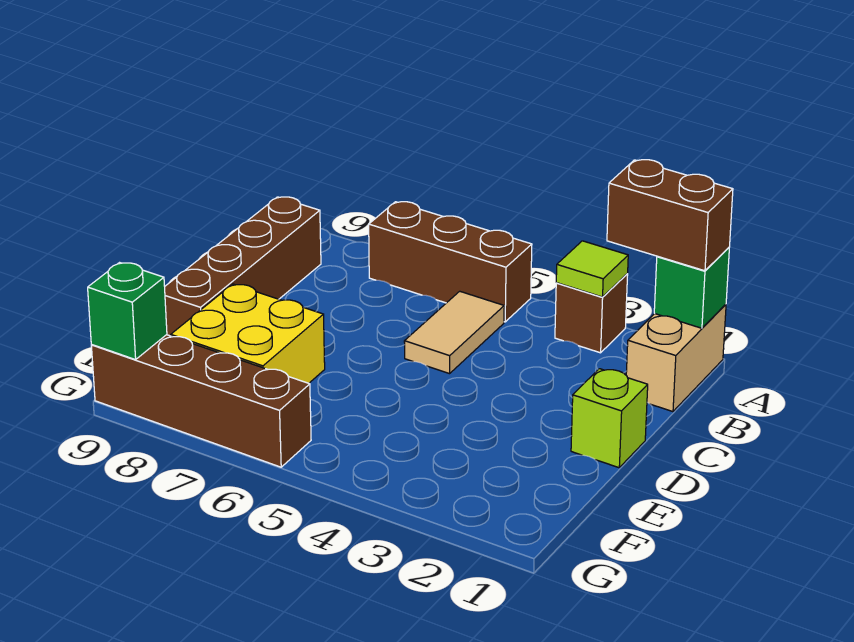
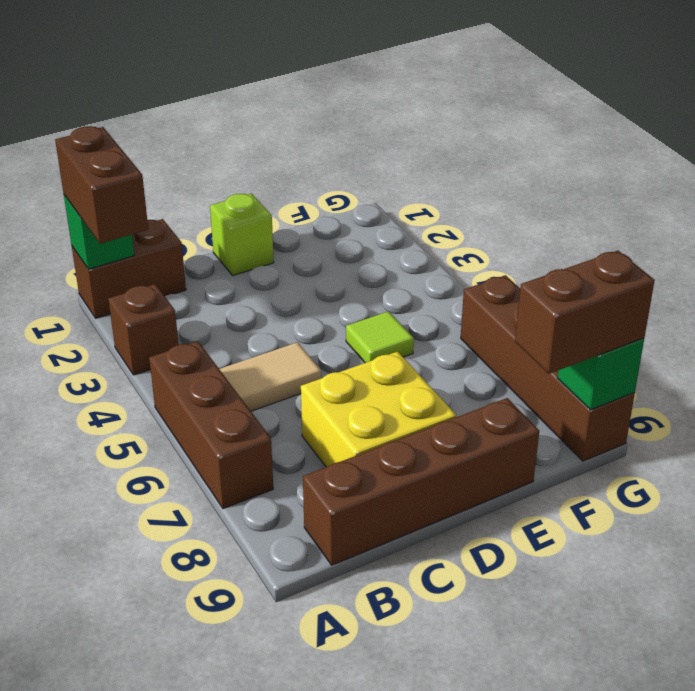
tan 1x2 brick [626,304,726,412] -> brown 1x2 brick [72,219,186,318]
lime 1x1 tile [556,241,628,297] -> lime 1x1 tile moved to [346,311,414,363]
yellow 2x2 brick [171,284,325,383] -> yellow 2x2 brick moved to [301,352,457,467]
none -> brown 1x2 brick [515,251,655,374]

